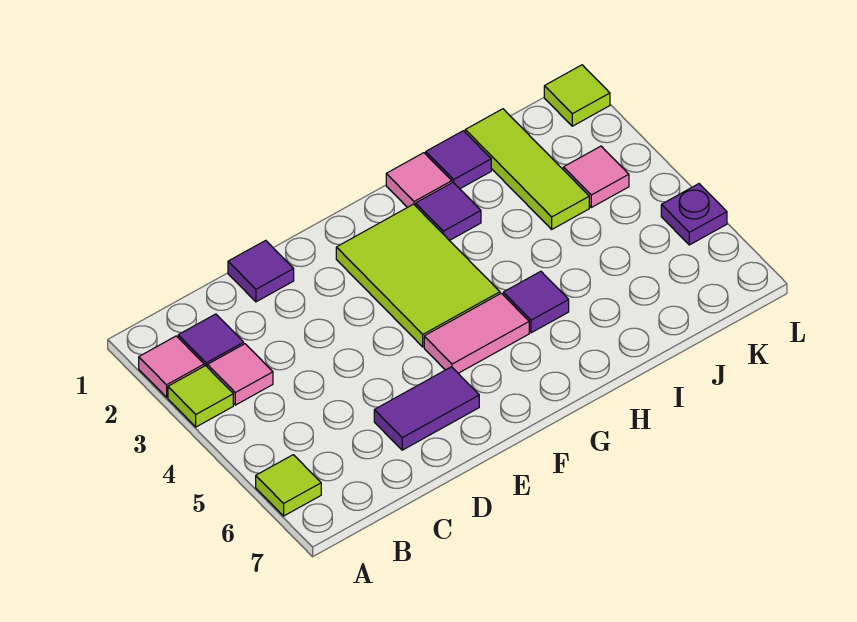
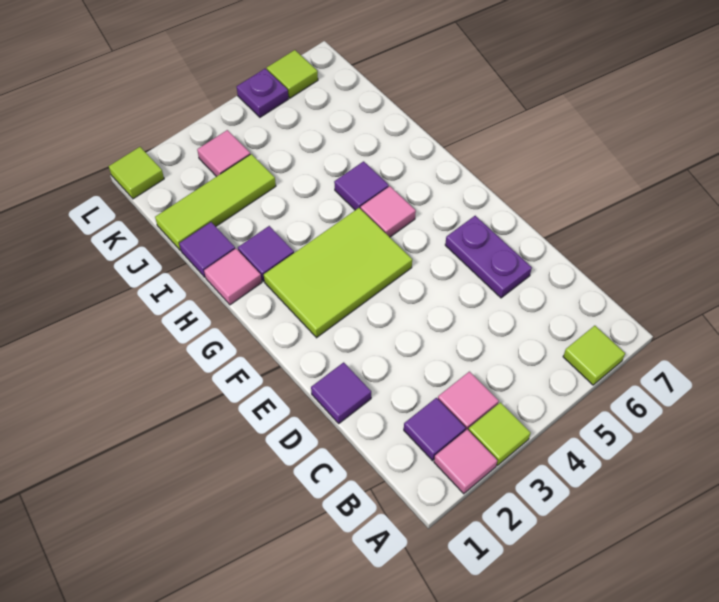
purple 1x2 tile [374,367,479,450] -> purple 1x2 plate [445,216,532,298]
pink 1x2 tile [424,293,529,373] -> pink 1x1 tile [361,186,416,237]
none -> lime 1x1 tile [267,50,318,98]

